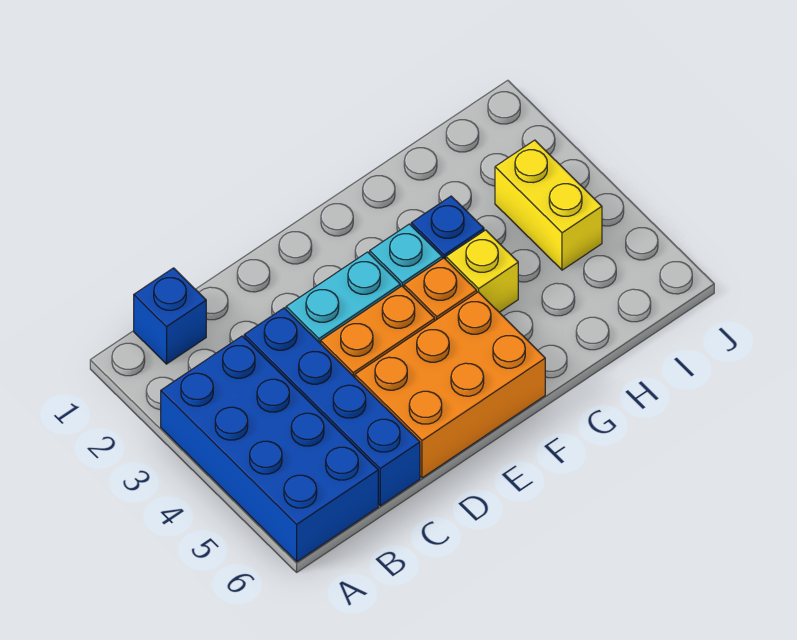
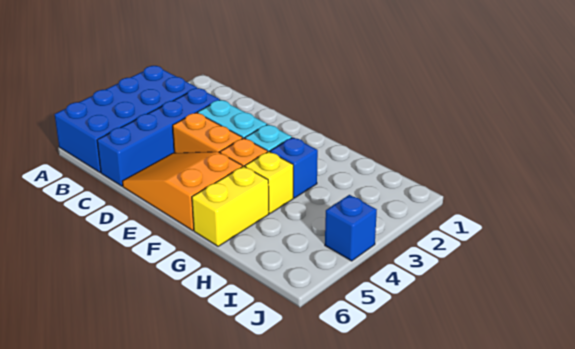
blue 1x1 brick [134,268,206,364] -> blue 1x1 brick moved to [325,195,377,261]
orange 2x3 brick [355,292,545,478] -> orange 2x3 slope [123,152,243,231]
yellow 1x2 brick [495,140,602,270] -> yellow 1x2 brick moved to [192,166,269,246]

